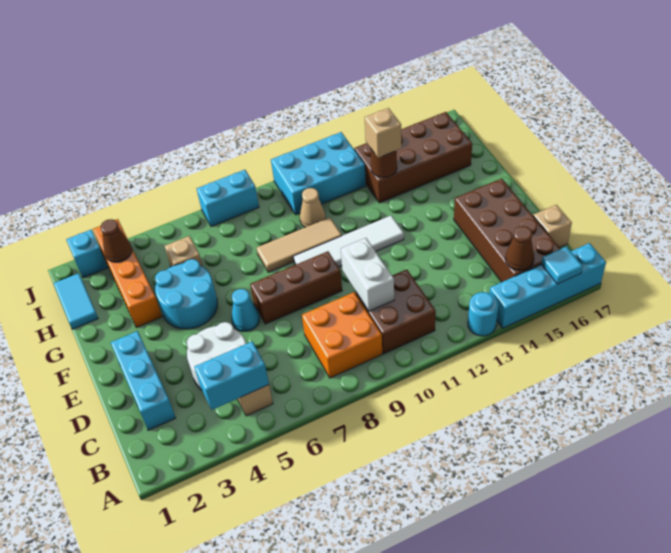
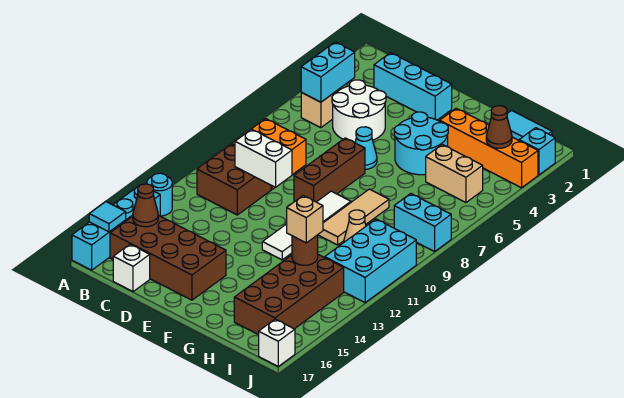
tan 1x1 brick [533,205,572,247] -> white 1x1 brick [113,244,150,292]
tan 1x1 brick [165,236,202,267] -> tan 1x2 brick [426,145,483,202]
cyan 1x2 brick [197,170,259,227] -> cyan 1x2 brick turned to [394,194,451,252]
none -> white 1x1 brick [259,319,295,366]

